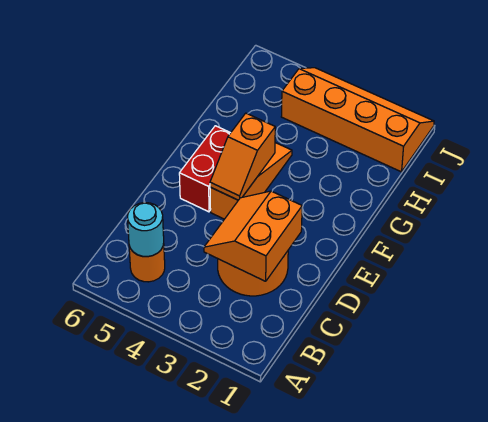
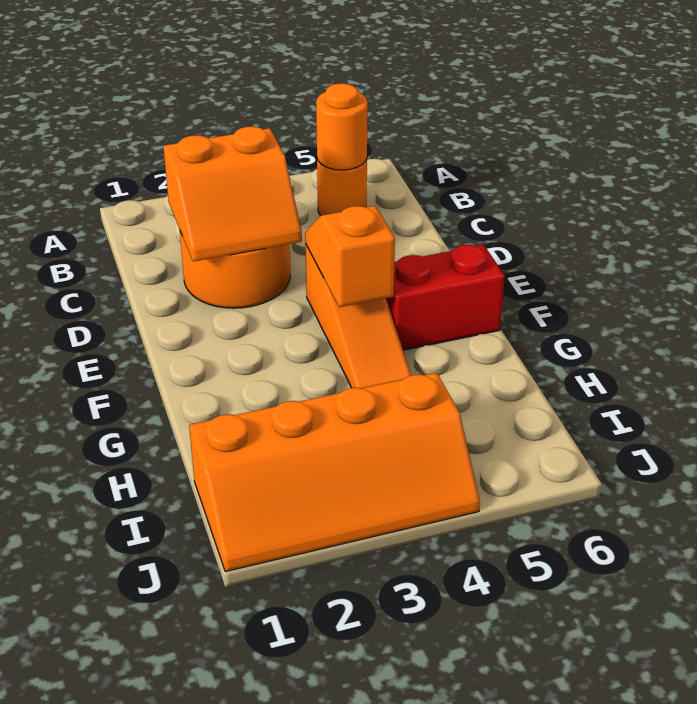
cyan 1x1 round brick [128,203,164,257] -> orange 1x1 round brick [316,83,368,170]
orange 2x2 slope [204,191,302,281] -> orange 2x2 slope turned to [163,126,302,262]
red 1x2 brick [179,126,230,212] -> red 1x2 brick turned to [386,245,505,350]

